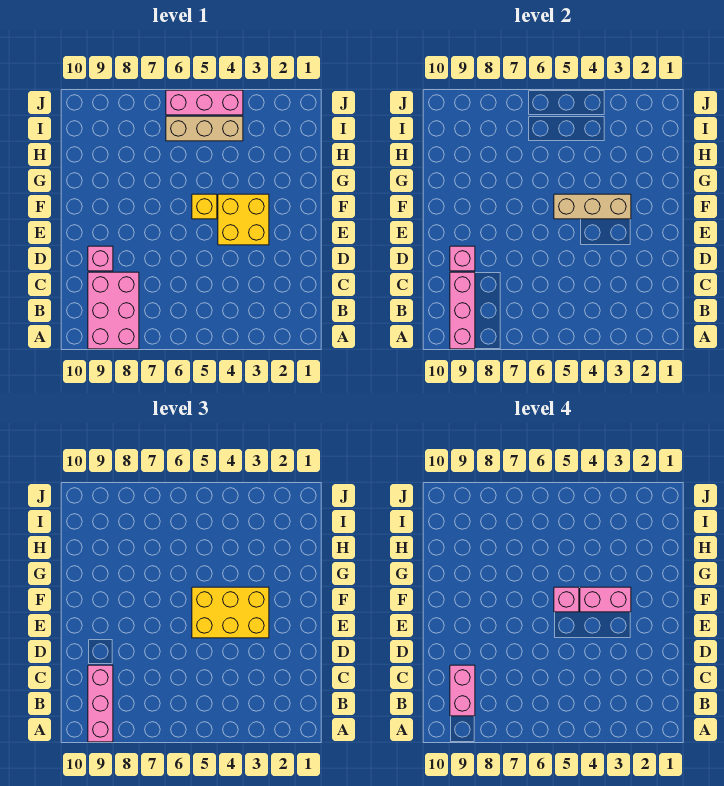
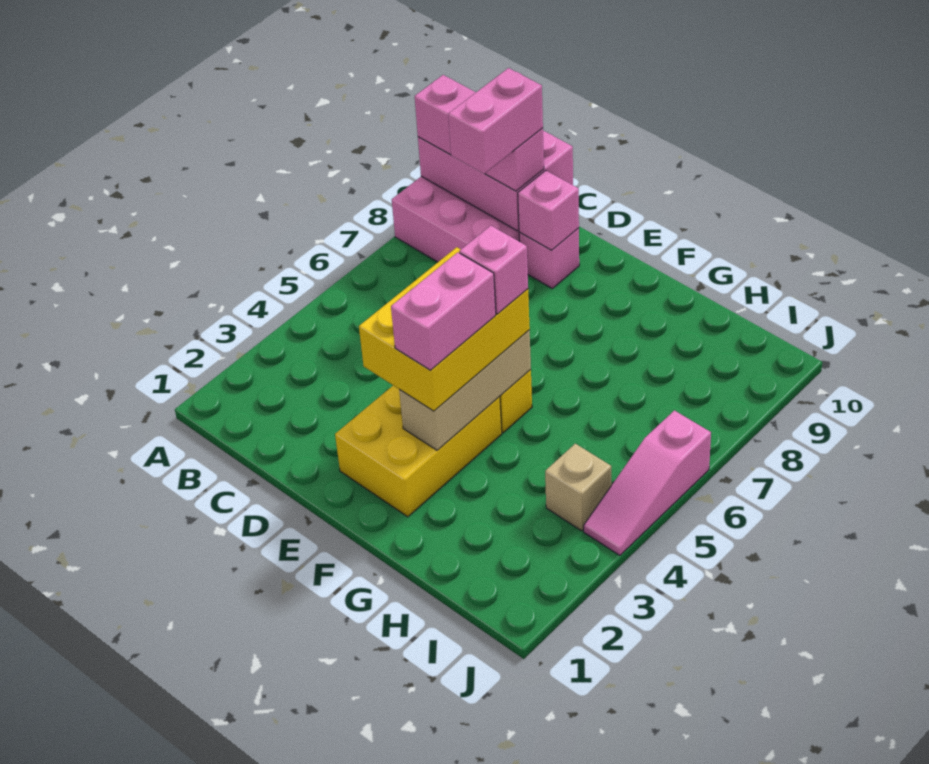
pink 1x3 brick [450,272,475,349] -> pink 2x3 brick [418,131,573,231]
pink 1x2 brick [450,665,475,716] -> pink 1x2 brick turned to [448,68,543,174]
yellow 2x2 brick [218,194,269,245] -> yellow 2x3 brick [335,386,502,517]
tan 1x3 brick [166,116,243,141] -> tan 1x1 brick [545,444,611,531]
pink 1x3 brick [166,90,243,115] -> pink 1x3 slope [584,411,711,555]

